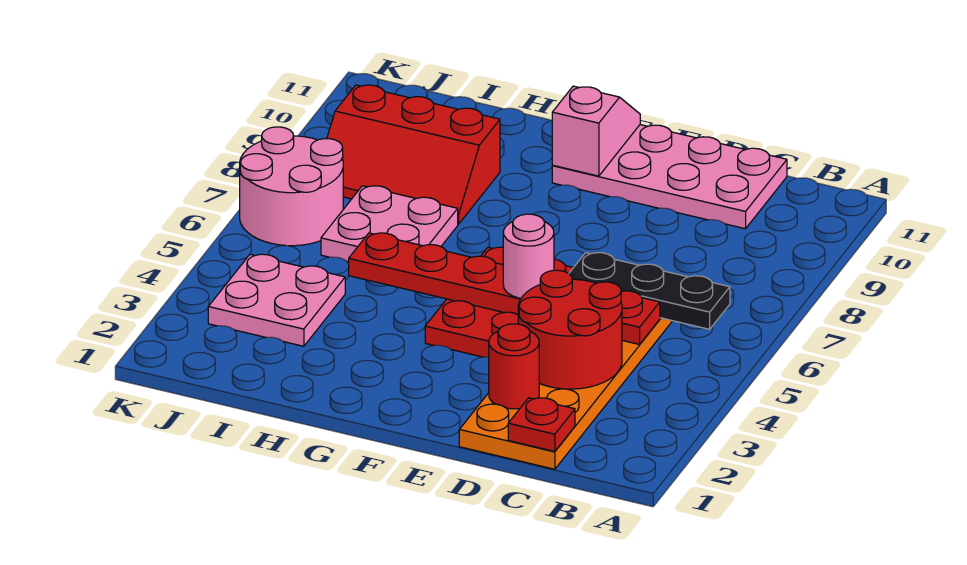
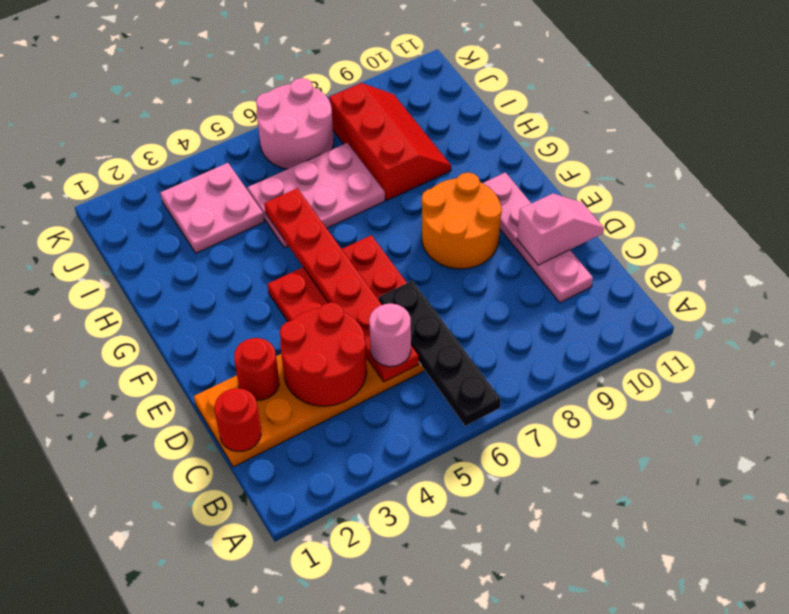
black 1x3 plate [569,253,730,329] -> black 1x4 plate [378,281,501,426]
red 1x1 plate [508,398,575,451] -> red 1x1 round brick [215,388,261,452]
pink 2x4 plate [552,125,787,229] -> pink 1x4 plate [483,173,593,303]
pink 1x1 round brick [503,214,554,298] -> pink 1x1 round brick moved to [369,304,411,366]
none -> orange 2x2 round brick [421,172,502,269]
pink 1x2 slope [552,86,640,176] -> pink 1x2 slope moved to [517,193,604,265]
pink 2x2 plate [321,186,458,262] -> pink 2x3 plate [248,143,385,248]
red 2x3 slope [327,85,500,224] -> red 2x3 slope turned to [329,83,451,200]

